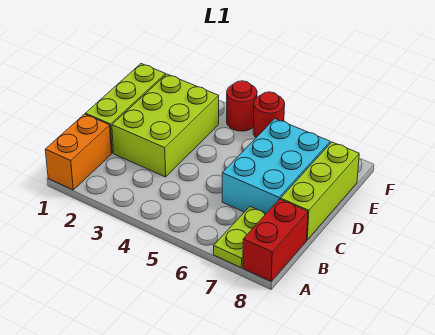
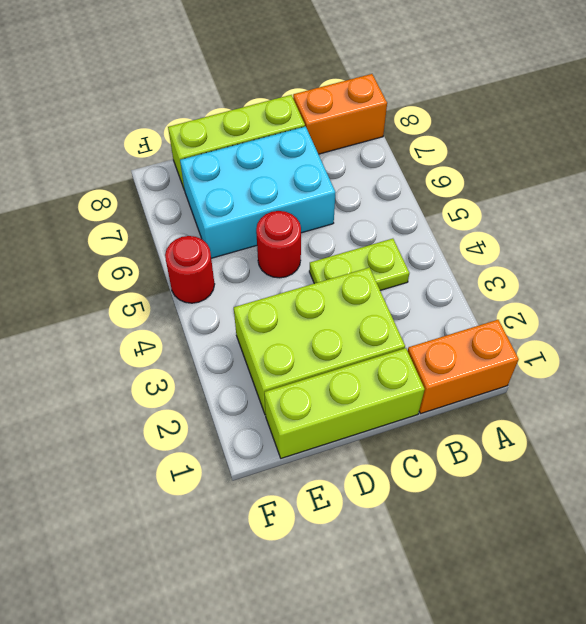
lime 1x2 plate [214,207,266,267] -> lime 1x2 plate moved to [309,239,409,290]
red 1x2 brick [243,199,308,281] -> orange 1x2 brick [293,74,387,154]
red 1x1 round brick [227,81,257,131] -> red 1x1 round brick moved to [256,211,301,278]

